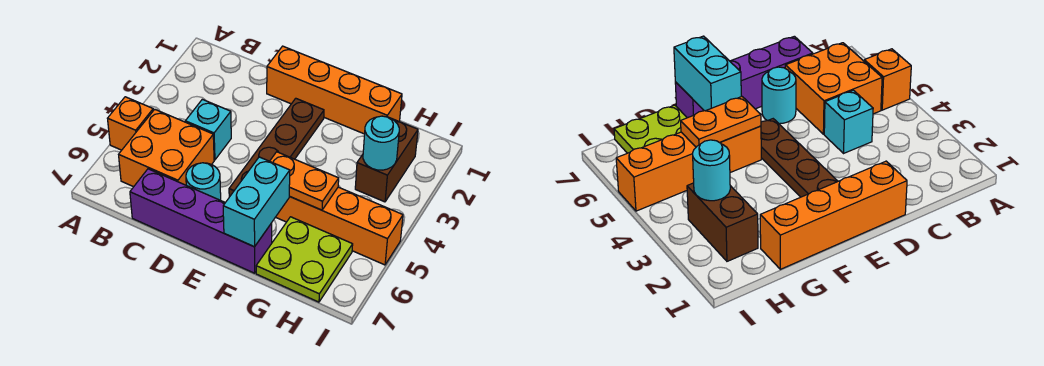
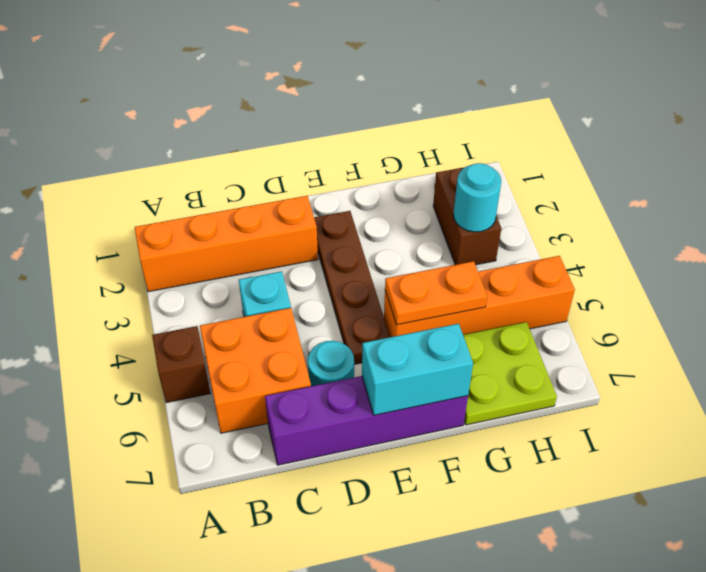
orange 1x1 brick [108,97,153,150] -> brown 1x1 brick [152,326,210,403]
orange 1x4 brick [267,46,402,134] -> orange 1x4 brick moved to [135,196,318,292]
cyan 1x2 brick [223,157,290,247] -> cyan 1x2 brick turned to [362,324,473,415]

